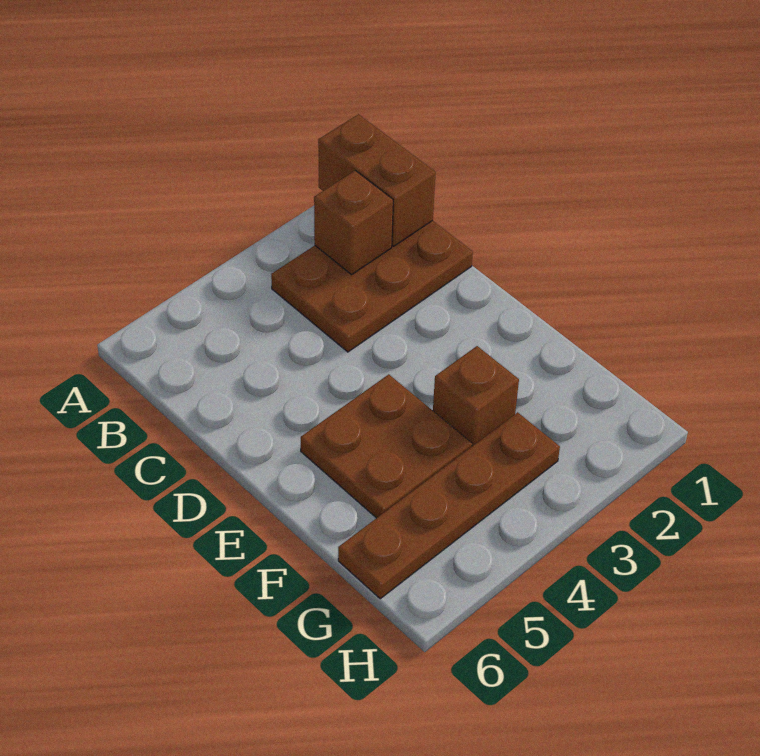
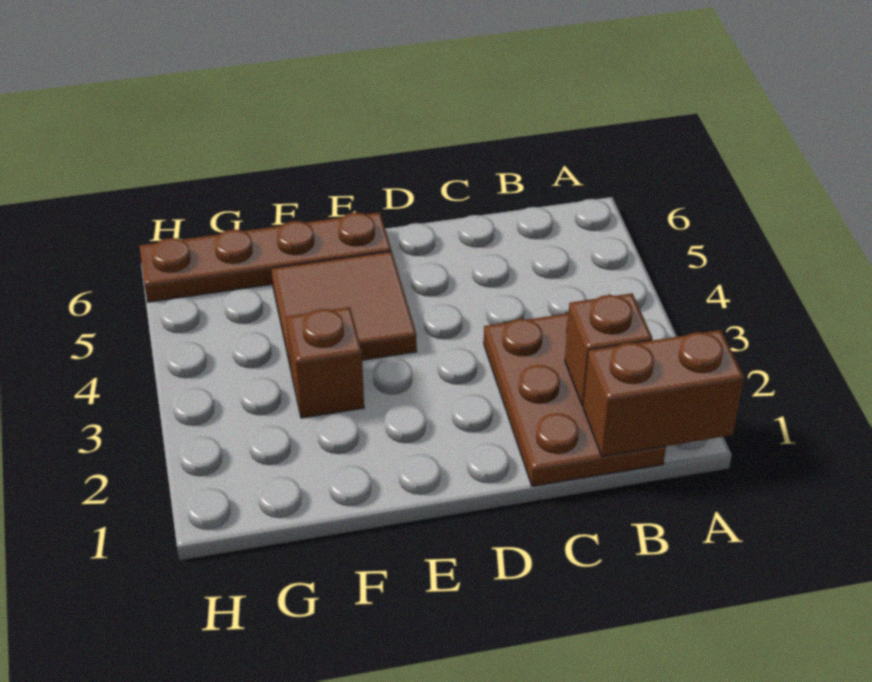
brown 2x2 plate [301,374,472,518] -> brown 2x2 tile [271,251,417,369]
brown 1x4 plate [338,412,560,599] -> brown 1x4 plate turned to [140,212,391,302]

